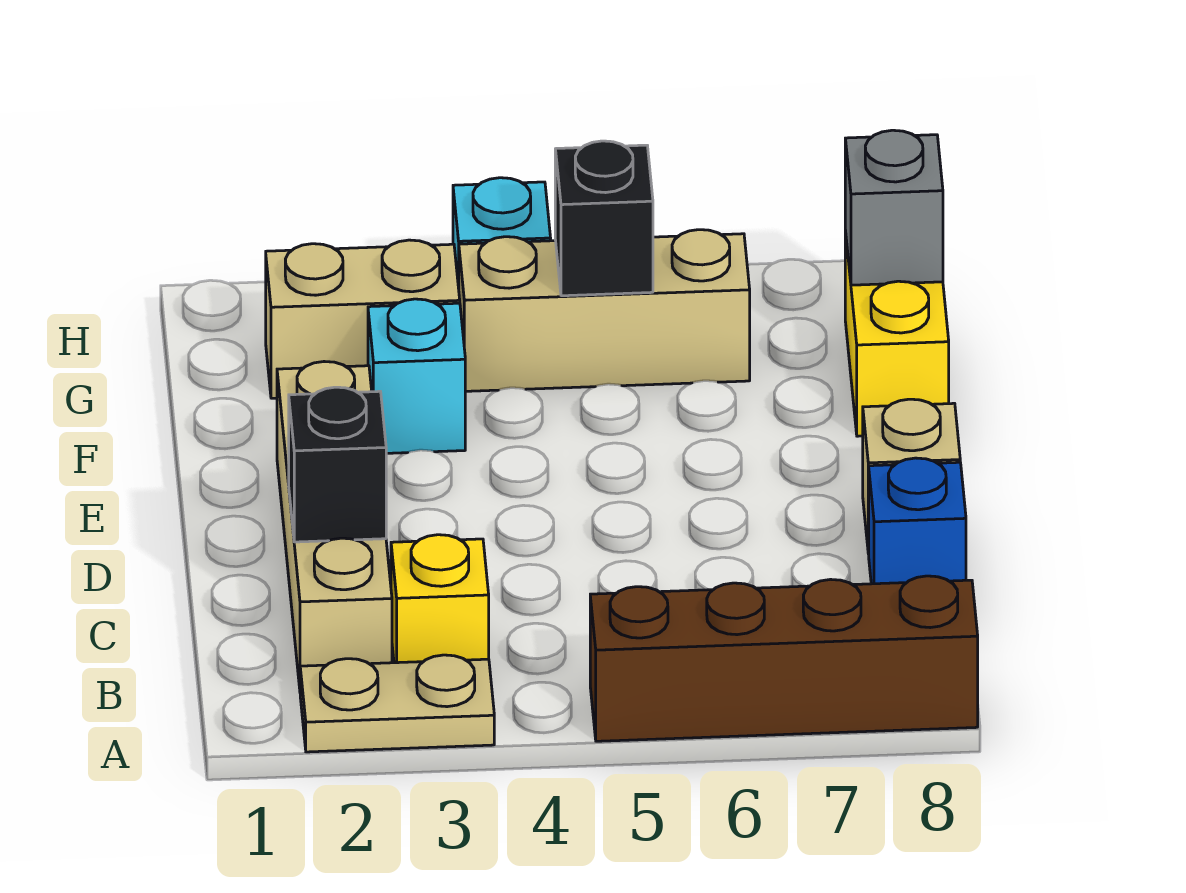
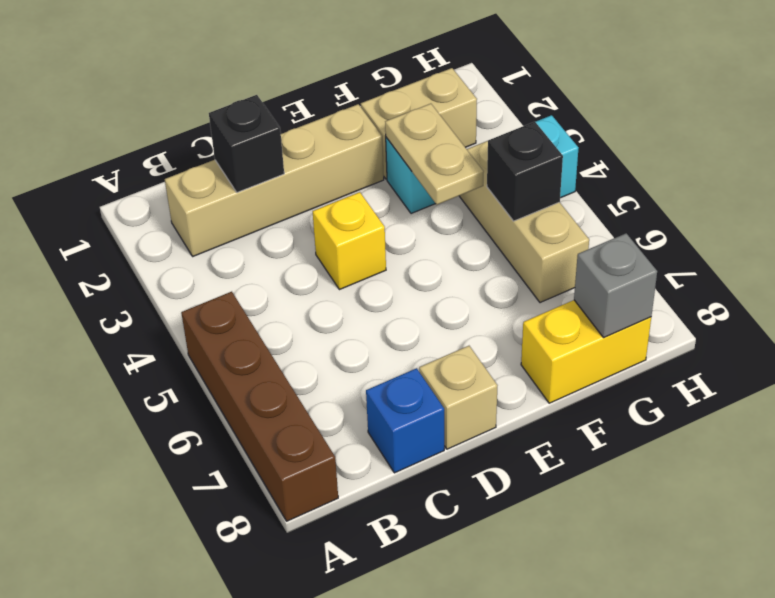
tan 1x2 plate [300,655,494,752] -> tan 1x2 plate moved to [385,104,484,205]
yellow 1x1 brick [391,535,489,663] -> yellow 1x1 brick moved to [313,192,386,290]
tan 1x2 brick [266,240,460,398] -> tan 1x2 brick turned to [361,68,477,179]

